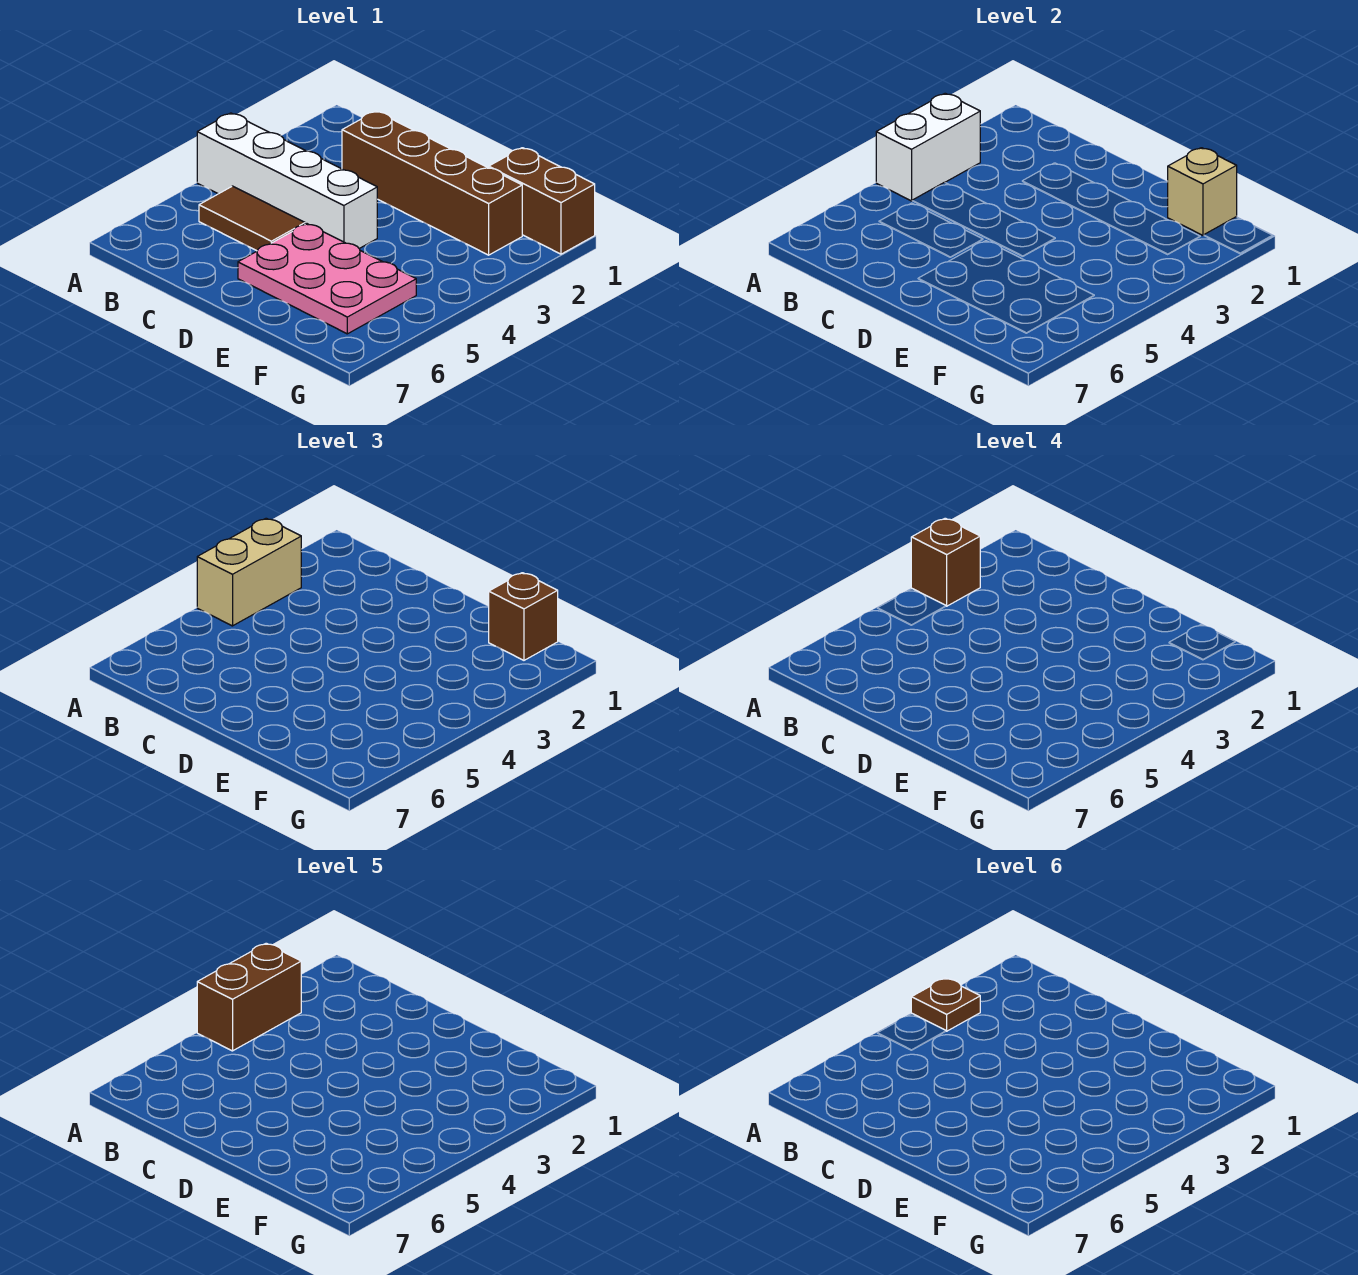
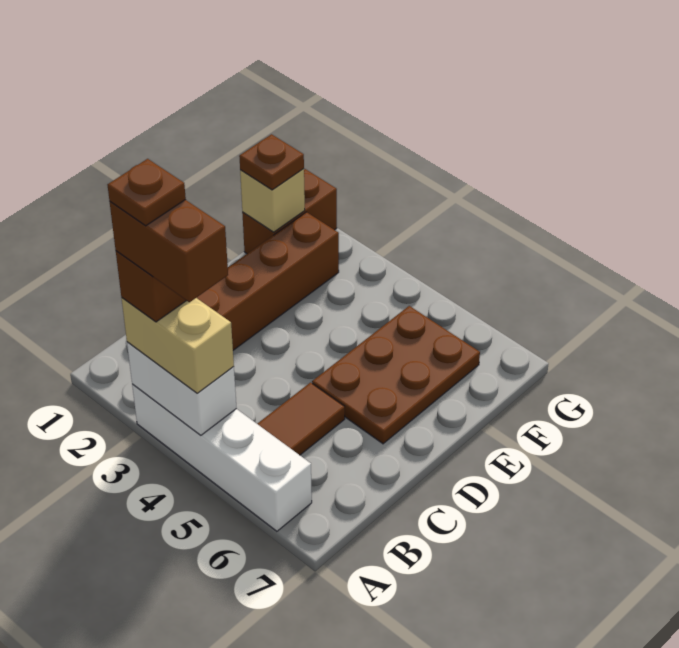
white 1x4 brick [197,113,377,249] -> white 1x4 brick turned to [132,384,312,531]
pink 2x3 plate [238,224,416,334] -> brown 2x3 plate [312,306,480,444]
brown 1x1 brick [489,573,558,660] -> brown 1x1 plate [239,134,304,190]

